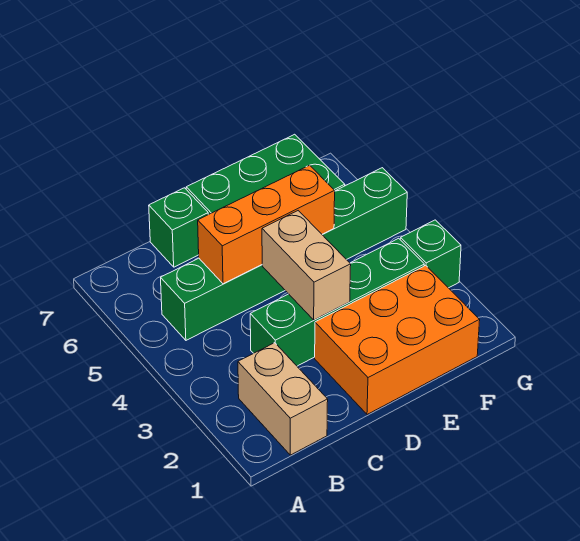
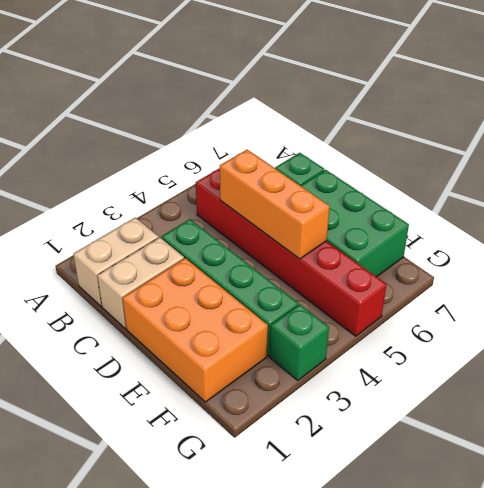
green 1x6 brick [161,168,407,340] -> red 1x6 brick [196,168,387,336]
tan 1x2 brick [262,211,351,320] -> tan 1x2 brick moved to [97,237,184,329]

